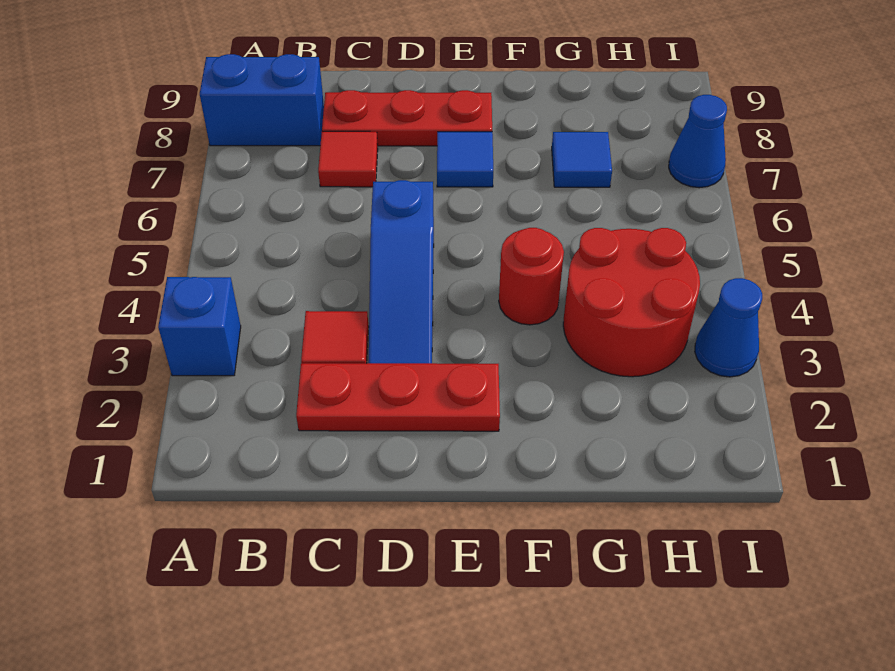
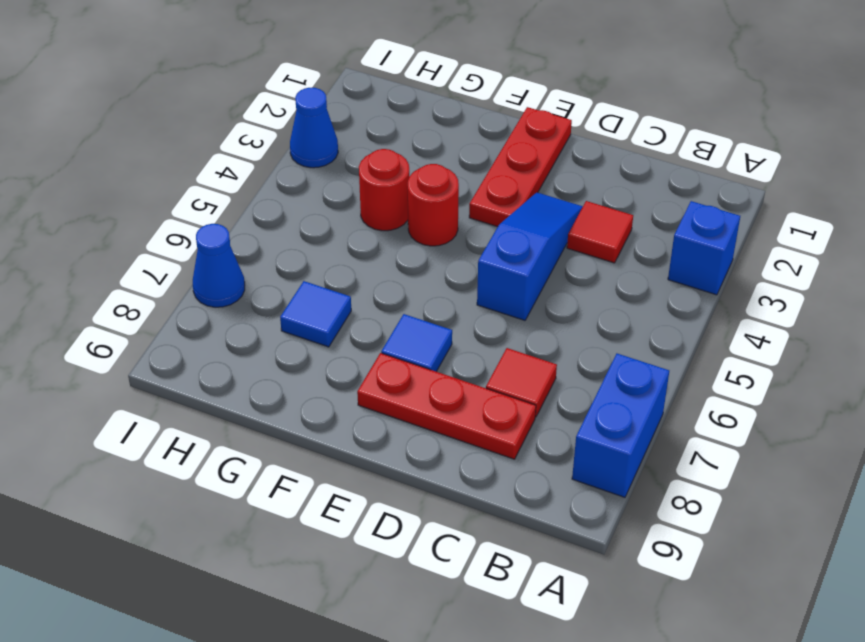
blue 1x2 brick [200,54,324,146] -> blue 1x2 brick turned to [572,354,669,497]
red 1x3 plate [296,363,500,431] -> red 1x3 plate turned to [469,107,572,227]
red 2x2 round brick [563,228,700,377] -> red 1x1 round brick [359,149,409,231]

